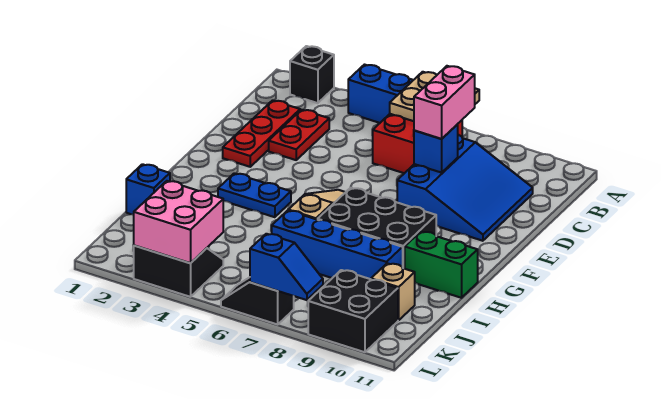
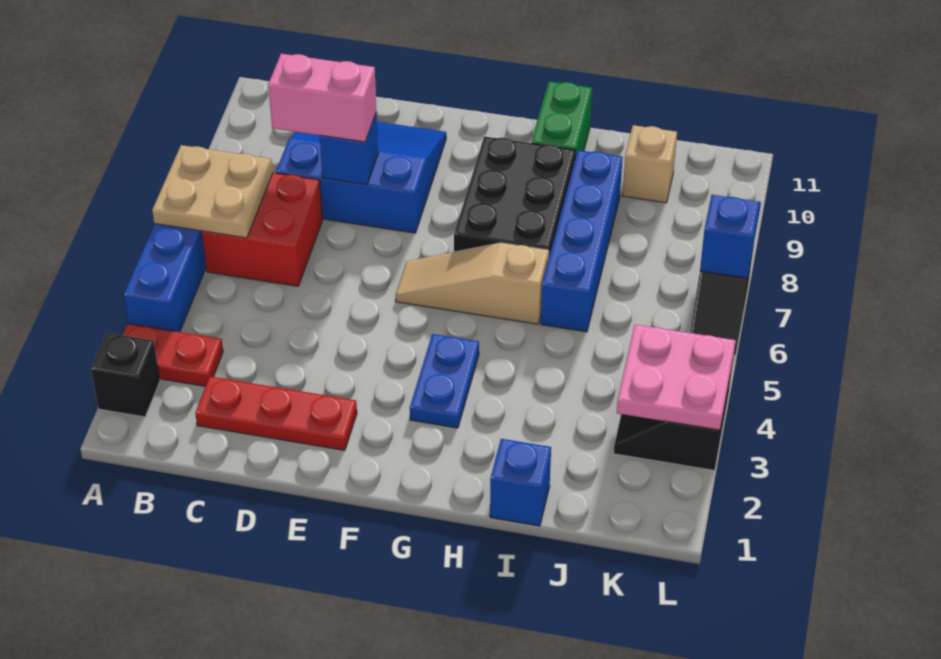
red 1x2 plate [269,110,329,160] -> red 1x2 plate moved to [123,324,223,386]
pink 2x2 brick [134,181,223,263] -> pink 2x2 plate [617,324,736,430]
black 2x2 brick [308,270,398,352] -> none

